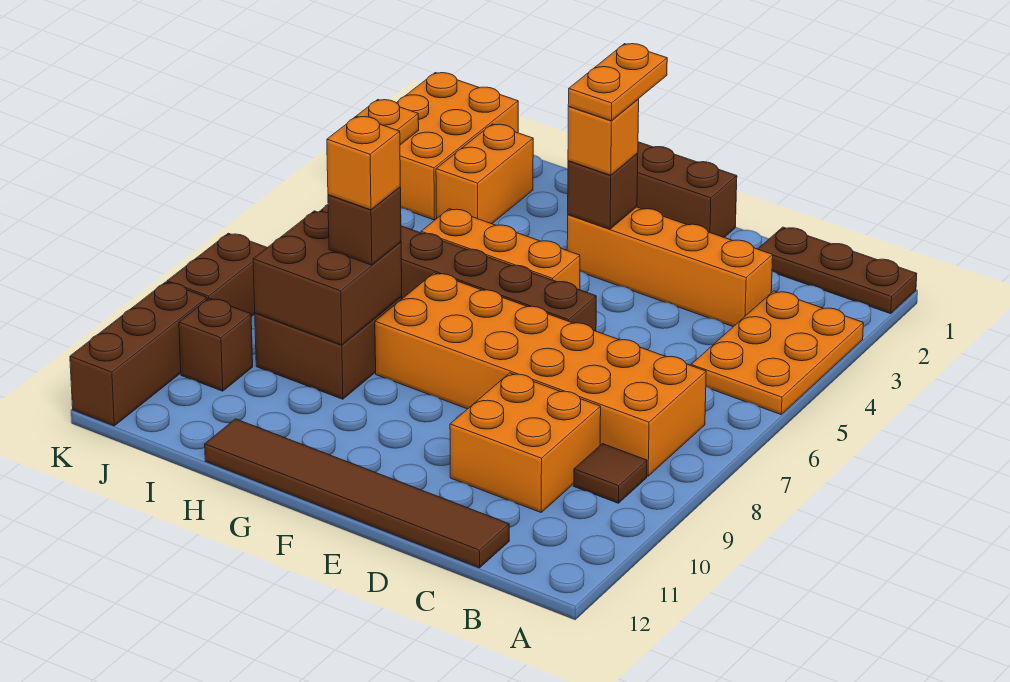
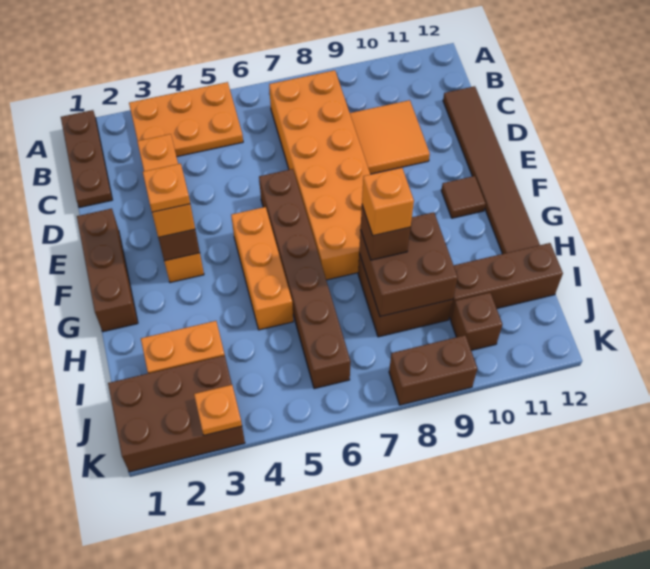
brown 1x1 tile [574,444,647,503] -> brown 1x1 tile moved to [441,176,486,218]
orange 2x2 brick [450,373,601,512] -> orange 2x2 tile [350,100,430,174]
orange 1x2 plate [568,44,667,121] -> orange 1x1 plate [143,164,190,212]
orange 2x3 brick [397,73,518,220] -> brown 2x3 brick [108,355,245,472]
brown 1x3 brick [70,282,207,426] -> brown 1x3 brick moved to [449,243,563,320]

